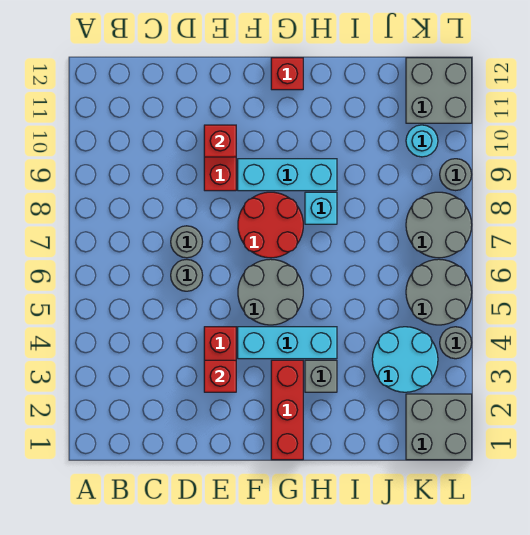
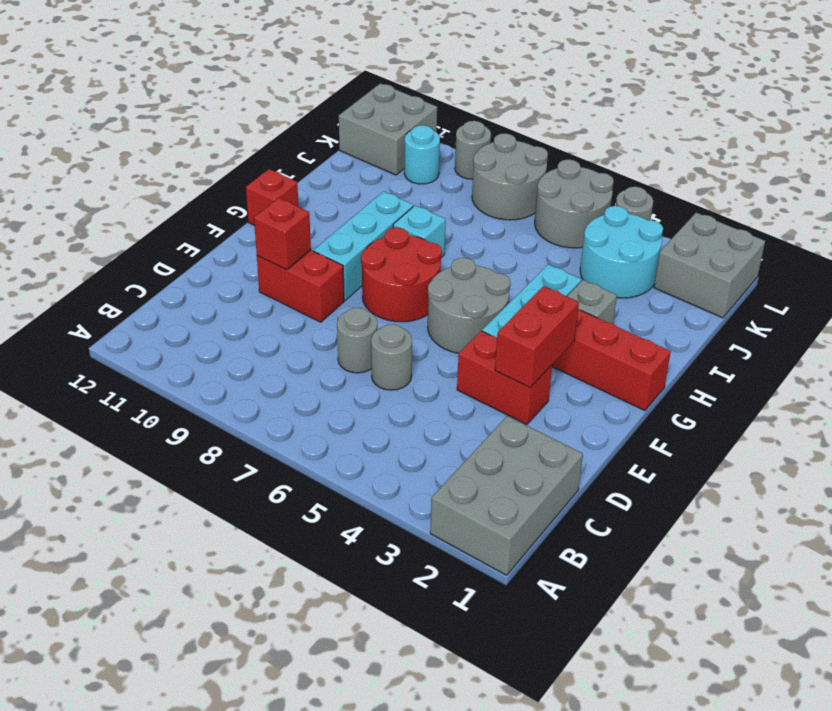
none -> grey 2x3 brick [430,416,583,575]
red 1x1 brick [204,360,236,392] -> red 1x2 brick [495,286,579,388]

